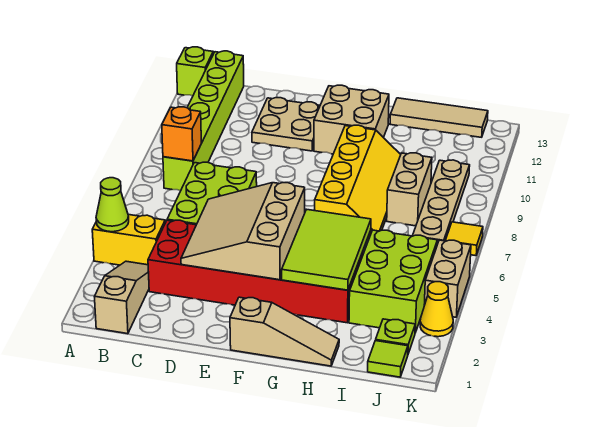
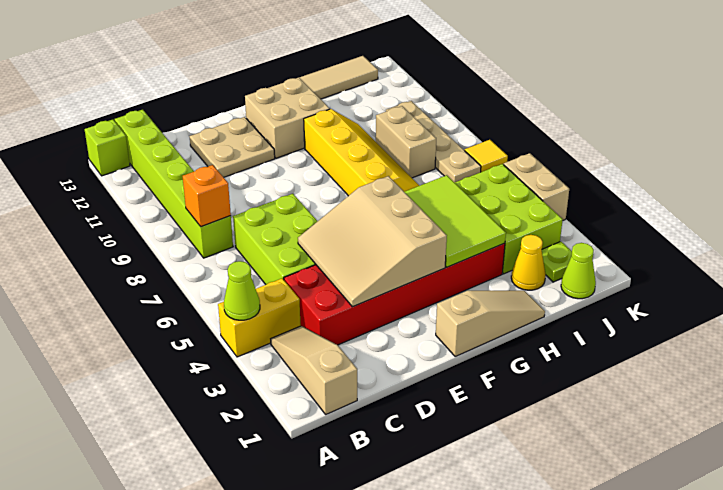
lime 1x1 tile [368,341,408,377] -> lime 1x1 cone [561,243,596,299]
yellow 1x1 cone [420,282,453,337] -> yellow 1x1 cone moved to [511,235,546,290]

